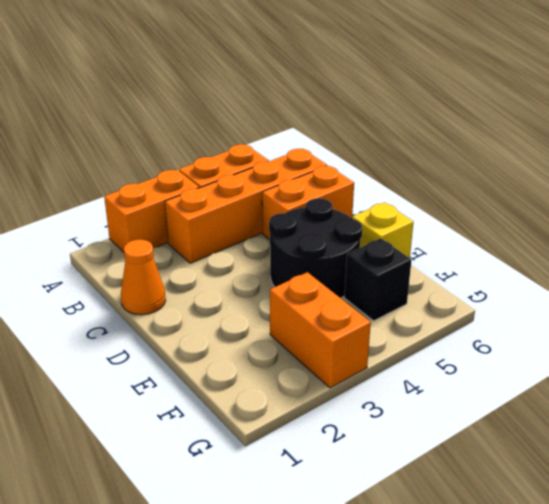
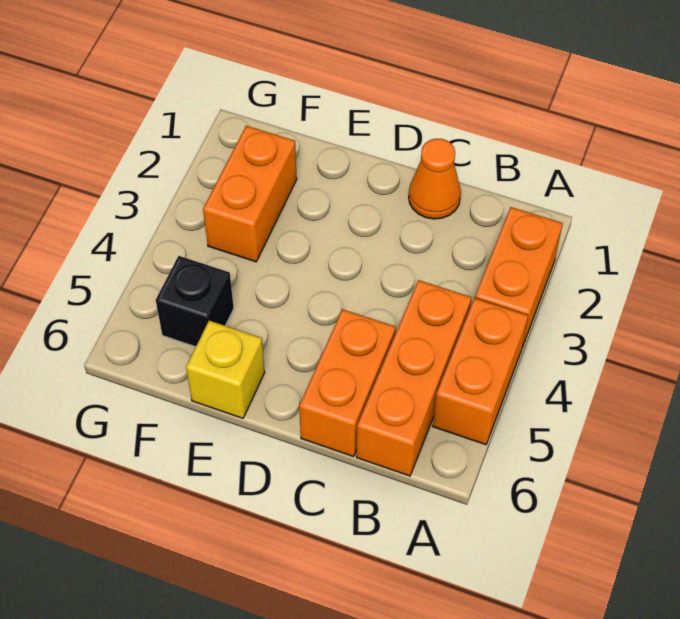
orange 1x4 brick [165,149,327,263] -> orange 1x3 brick [356,280,472,476]
black 2x2 round brick [269,198,362,298] -> none
orange 1x2 brick [270,272,371,388] -> orange 1x2 brick turned to [203,126,297,262]

